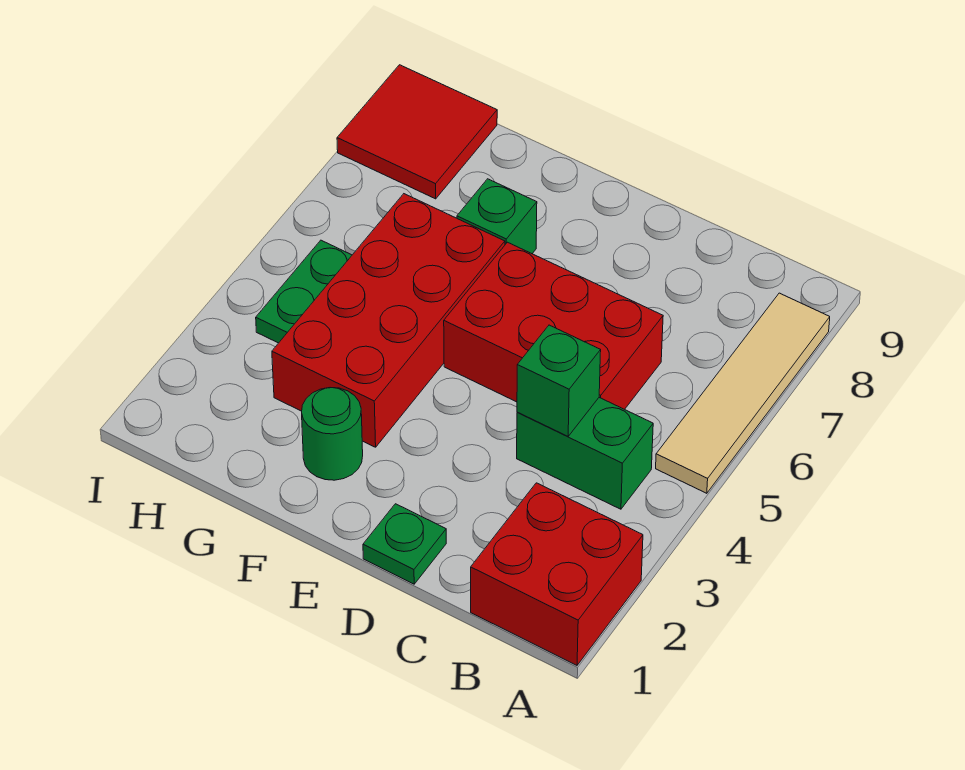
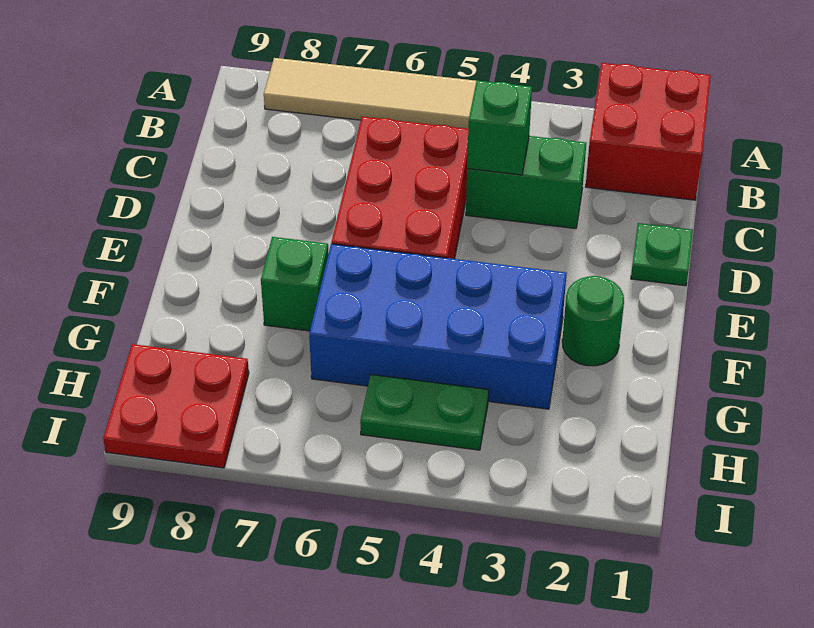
green 1x2 brick [517,398,653,509] -> green 1x2 brick turned to [466,136,586,229]
red 2x4 brick [272,194,505,447] -> blue 2x4 brick [309,244,567,409]
red 2x2 tile [337,65,497,199] -> red 2x2 plate [103,344,249,468]

